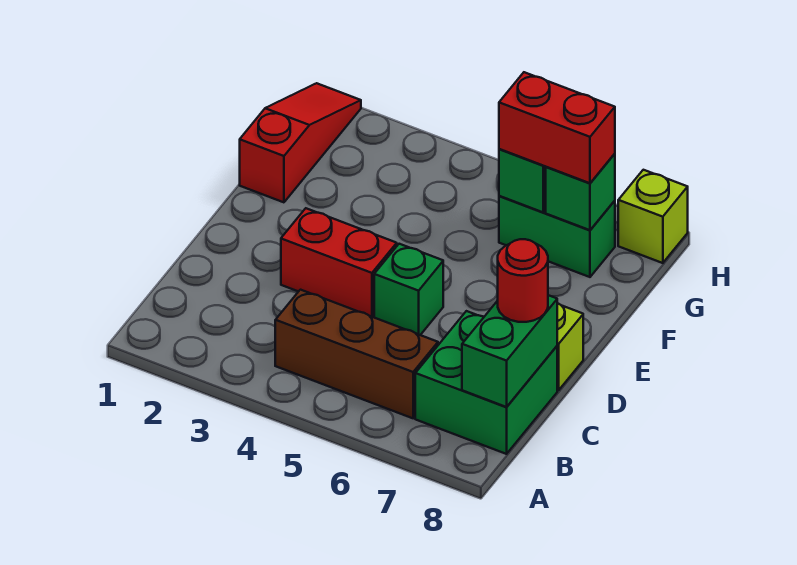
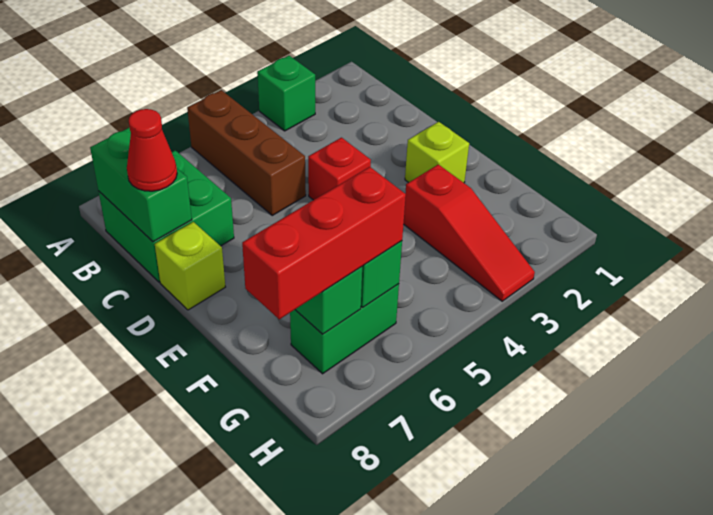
brown 1x3 brick [275,290,438,418] -> brown 1x3 brick turned to [187,90,306,215]
red 1x1 round brick [497,239,548,322] -> red 1x1 cone [127,109,177,191]
red 1x2 brick [281,208,397,317] -> red 1x1 brick [308,138,371,200]
green 1x1 brick [374,244,443,335] -> green 1x1 brick moved to [257,56,315,131]
red 1x3 slope [240,83,361,202] -> red 1x3 slope moved to [404,164,535,301]
red 1x2 brick [499,72,615,183] -> red 1x3 brick [242,167,406,319]
lime 1x1 brick [618,170,688,263] -> lime 1x1 brick moved to [405,122,469,183]

